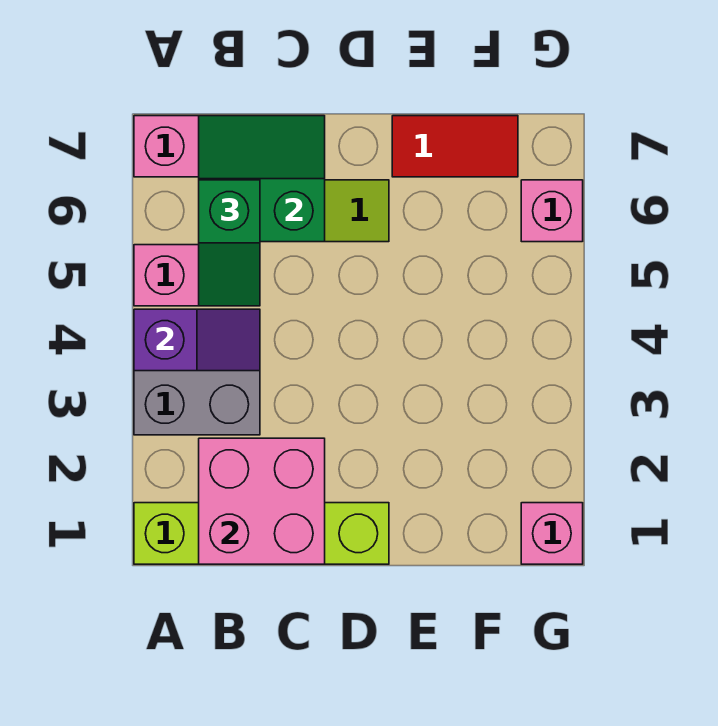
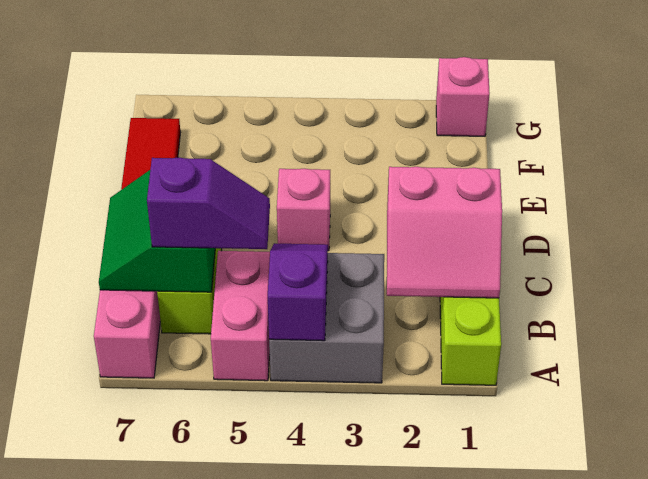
pink 2x2 brick [199,438,325,564] -> pink 2x2 slope [387,167,502,298]
green 1x2 slope [199,180,260,306] -> purple 1x2 slope [147,157,270,249]
pink 1x1 brick [521,180,583,242] -> pink 1x1 brick moved to [277,169,330,251]

